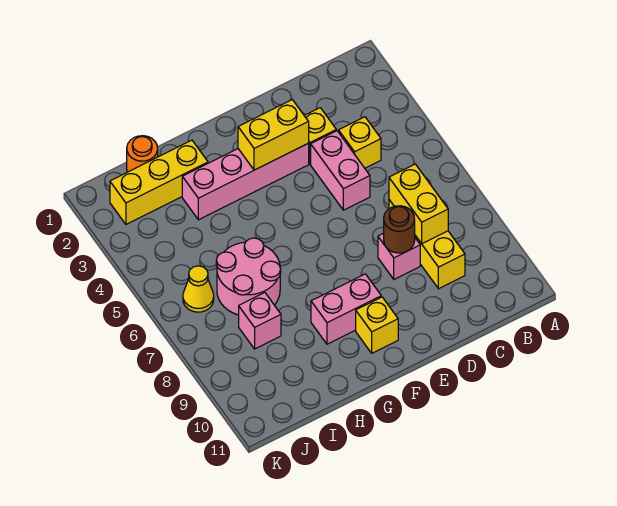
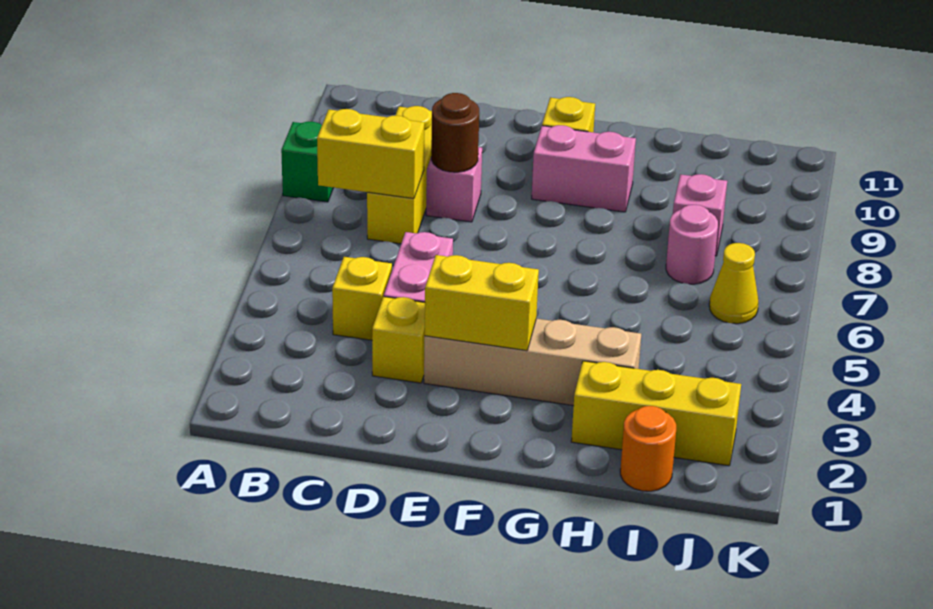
none -> green 1x1 brick [281,122,333,202]
yellow 1x2 brick [389,164,448,244] -> yellow 1x2 brick turned to [317,109,425,199]
pink 1x4 brick [182,144,309,220] -> tan 1x4 brick [424,319,641,406]
pink 2x2 round brick [216,238,281,315] -> pink 1x1 round brick [666,205,718,284]

